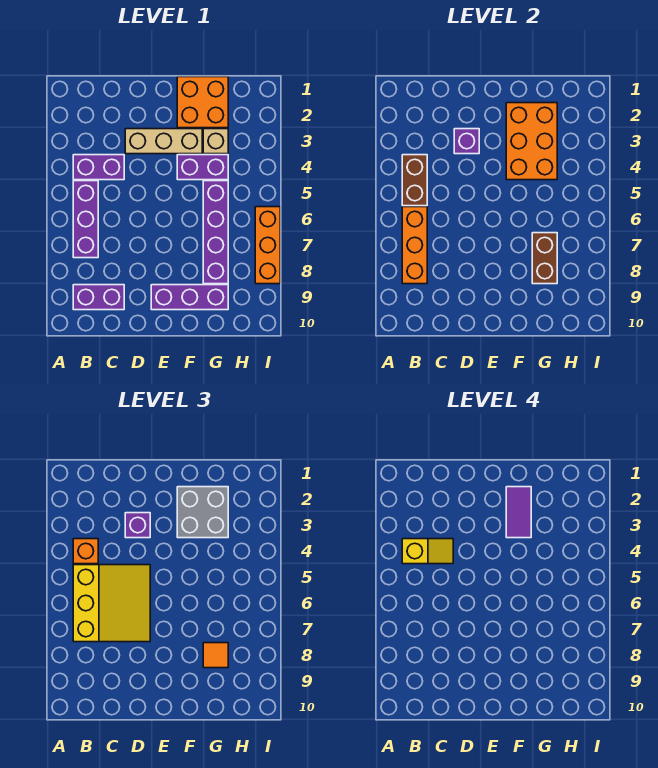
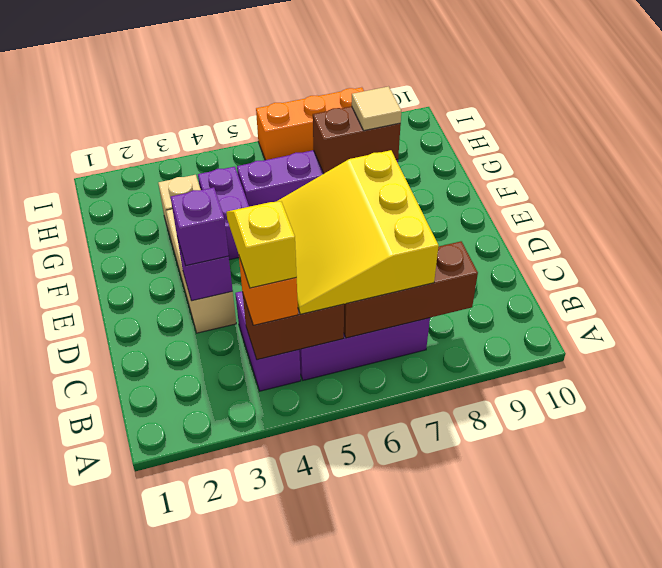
yellow 3x3 slope [73,565,150,642] -> yellow 3x3 slope turned to [277,150,439,314]
orange 1x3 brick [402,207,427,284] -> brown 1x3 brick [344,241,478,338]
purple 1x2 brick [73,285,124,310] -> none
purple 1x3 brick [151,285,228,310] -> none
orange 2x2 brick [177,77,228,128] -> none
orange 2x3 brick [506,103,557,180] -> none
grey 2x2 brick [177,487,228,538] -> none
purple 1x2 tile [506,487,531,538] -> none
orange 1x1 tile [203,643,228,668] -> tan 1x1 tile [352,87,401,131]

